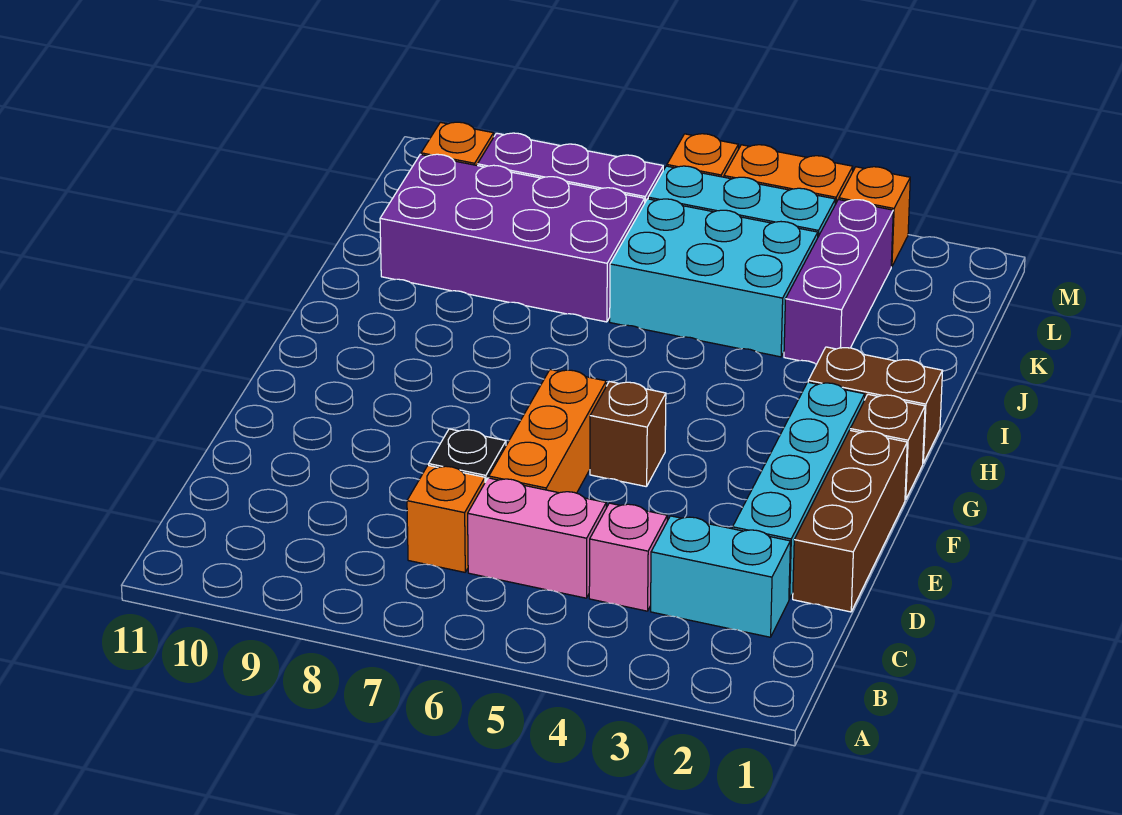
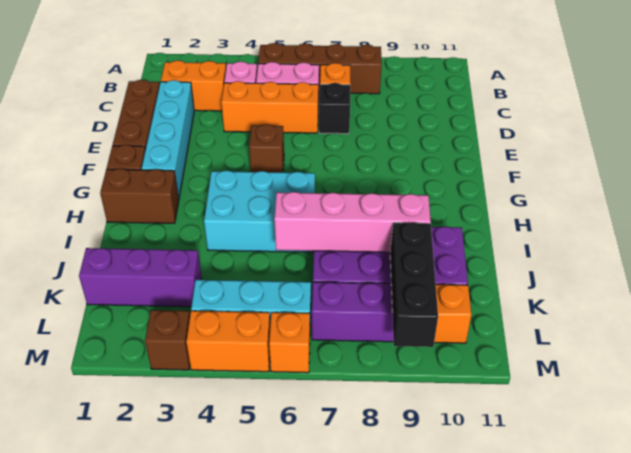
none -> brown 1x4 brick [258,43,382,94]
cyan 1x2 brick [651,516,790,637] -> orange 1x2 brick [161,60,226,111]
orange 1x3 brick [489,370,606,493] -> orange 1x3 brick turned to [221,81,318,133]
purple 1x3 brick [784,199,893,364] -> purple 1x3 brick turned to [79,248,202,307]
cyan 2x3 brick [610,199,818,357] -> cyan 2x3 brick moved to [204,170,315,252]
none -> pink 1x4 brick [274,192,431,252]
none -> black 1x3 brick [390,222,438,347]
orange 1x1 brick [839,167,910,267] -> brown 1x1 brick [145,310,190,370]

